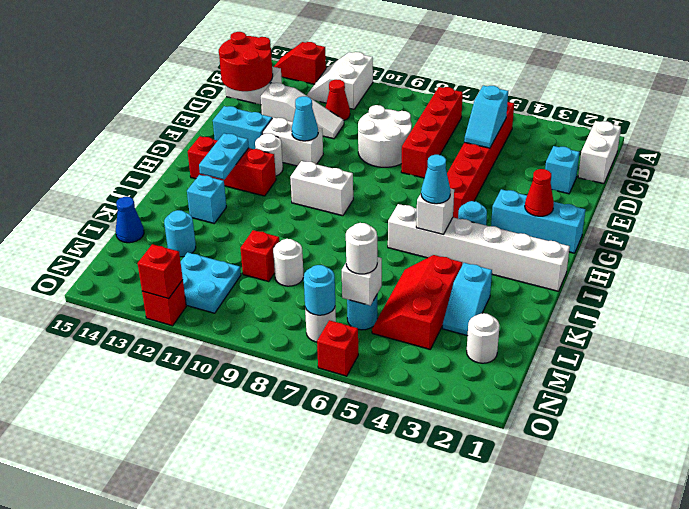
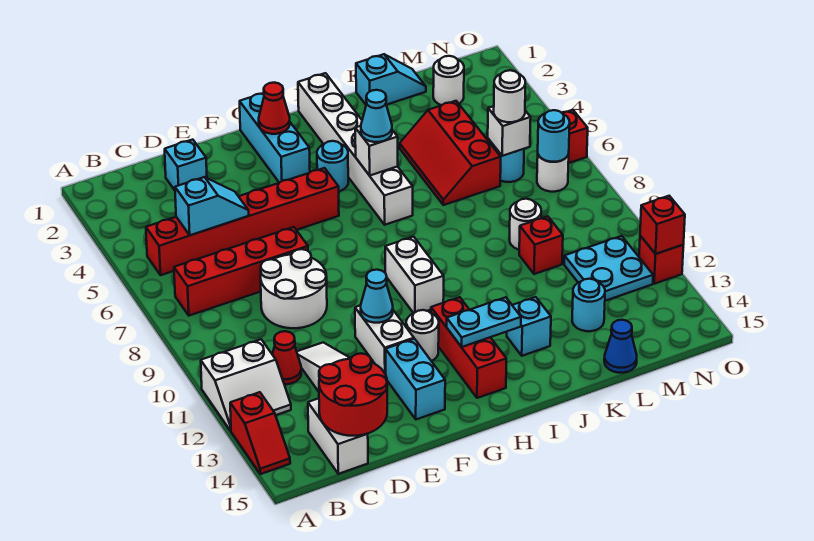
white 1x2 brick [578,121,621,184] -> none
cyan 1x2 slope [443,263,492,336] -> cyan 1x2 slope moved to [356,54,426,105]
red 2x3 slope [372,255,462,349] -> red 2x3 slope turned to [400,101,501,205]

